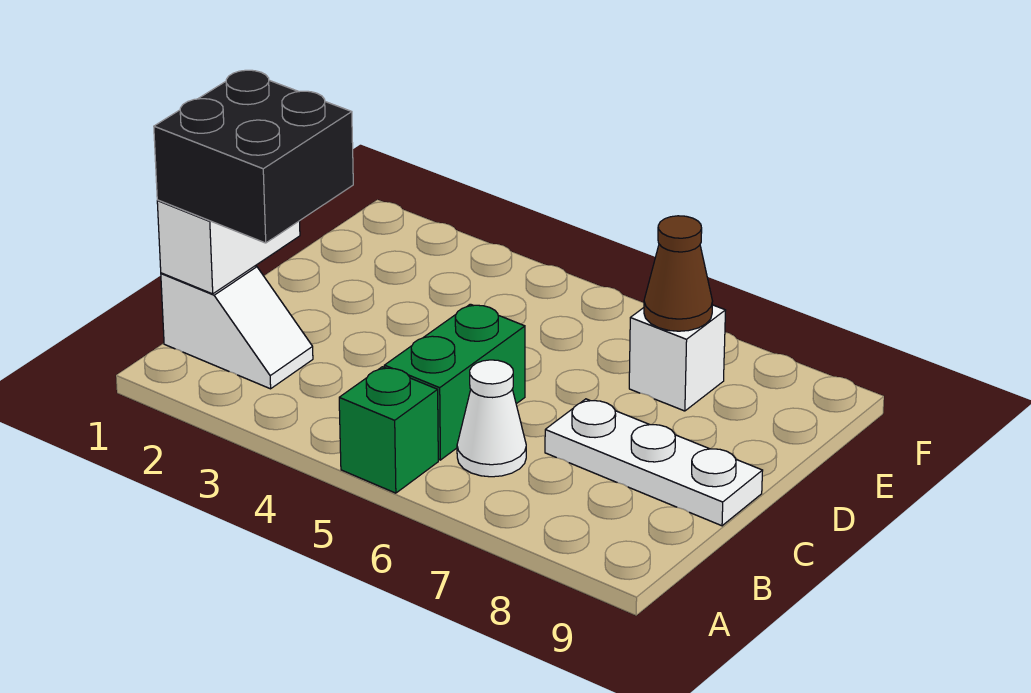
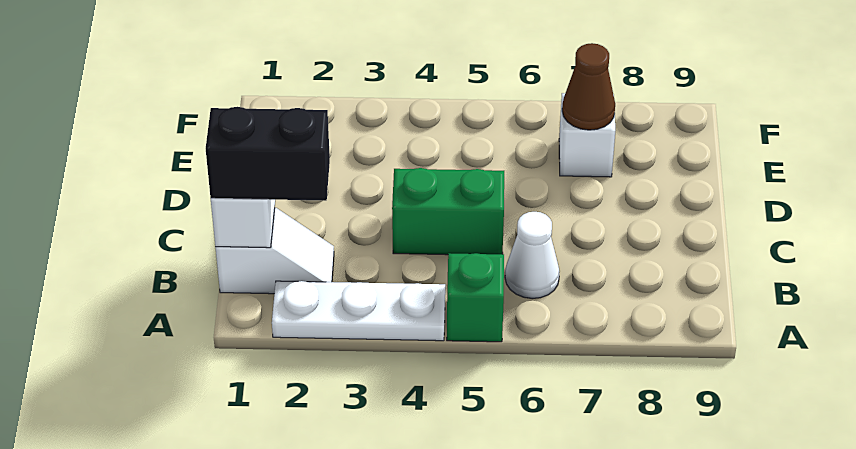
black 2x2 brick [154,70,353,243] -> black 1x2 brick [206,107,330,201]
green 1x2 brick [384,304,525,460] -> green 1x2 brick turned to [392,168,504,255]
white 1x3 plate [545,399,763,526] -> white 1x3 plate moved to [272,281,445,341]

